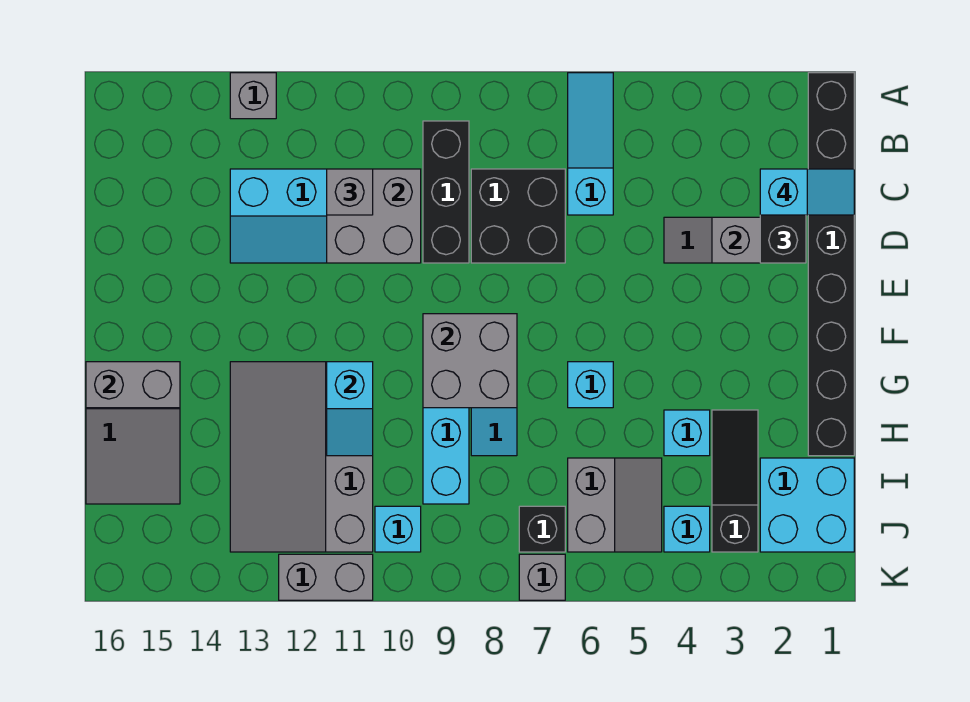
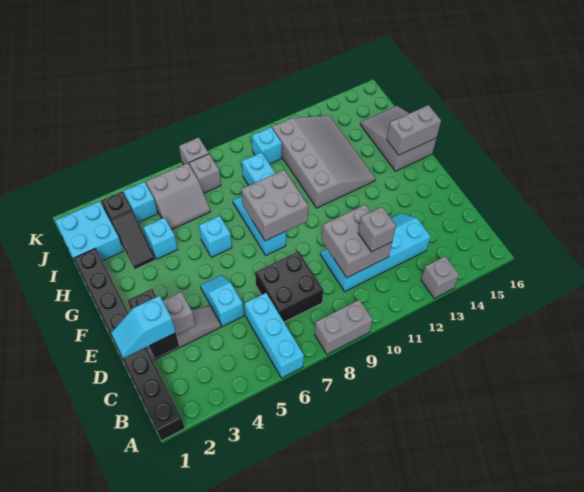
cyan 1x3 slope [568,73,613,215] -> cyan 1x3 brick [244,293,304,378]
black 1x3 brick [423,121,469,263] -> none
cyan 1x2 slope [327,362,373,456] -> cyan 1x2 slope moved to [200,275,244,326]
grey 2x2 slope [568,458,662,552] -> grey 2x2 slope turned to [146,163,210,229]
black 1x1 brick [519,506,565,552] -> grey 1x1 brick [189,154,221,193]
grey 1x2 brick [279,554,373,600] -> grey 1x2 brick moved to [315,300,372,354]

